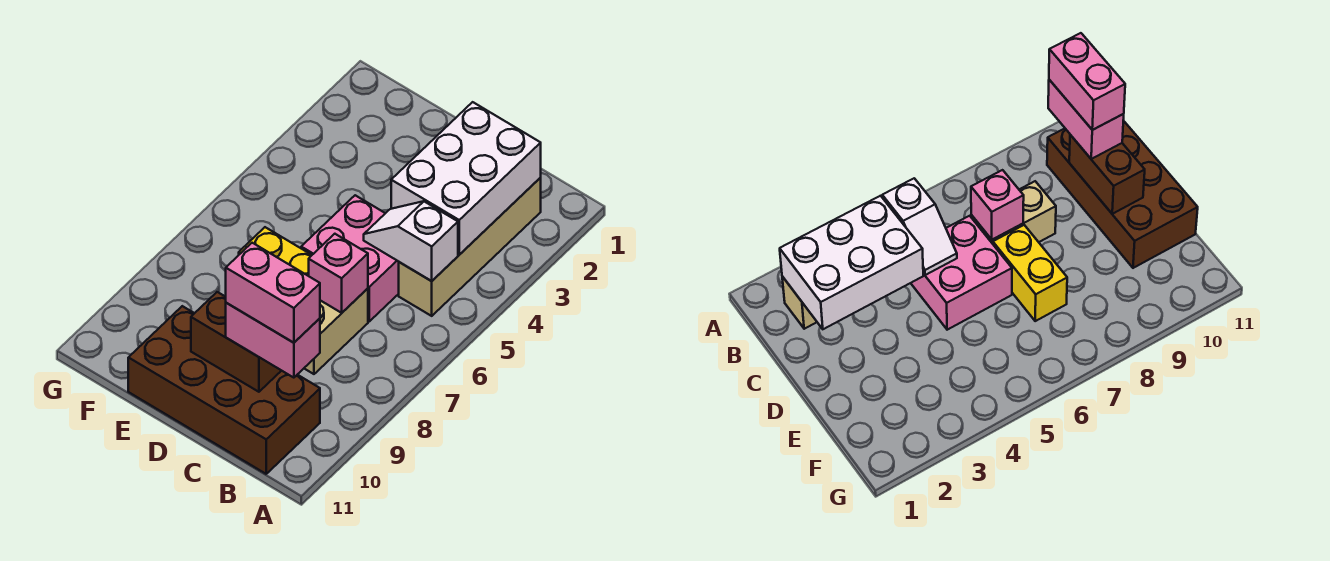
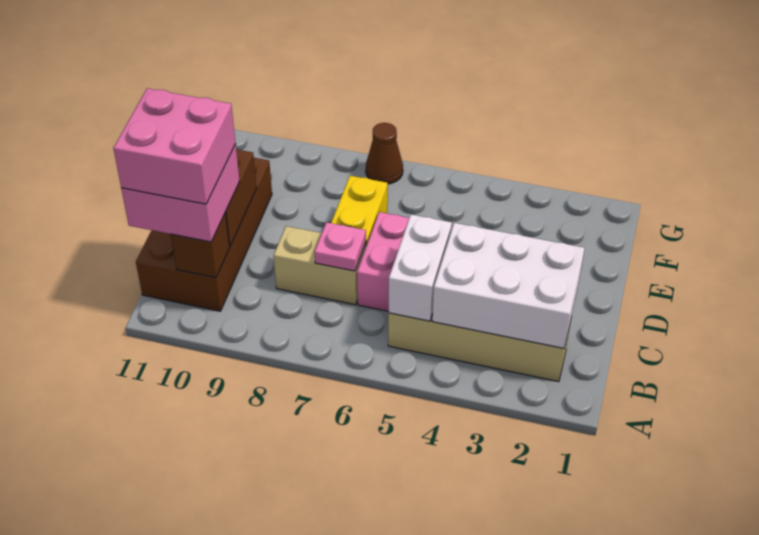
white 1x2 slope [364,201,458,281] -> white 1x2 brick [389,215,452,321]
none -> brown 1x1 brick [171,213,230,278]
pink 1x2 brick [226,303,320,378] -> pink 2x2 brick [121,144,240,242]
pink 1x2 brick [226,243,320,343] -> pink 2x2 brick [113,88,236,204]
pink 1x1 brick [309,234,368,313] -> pink 1x1 plate [315,222,366,271]
none -> brown 1x1 cone [366,123,403,184]

